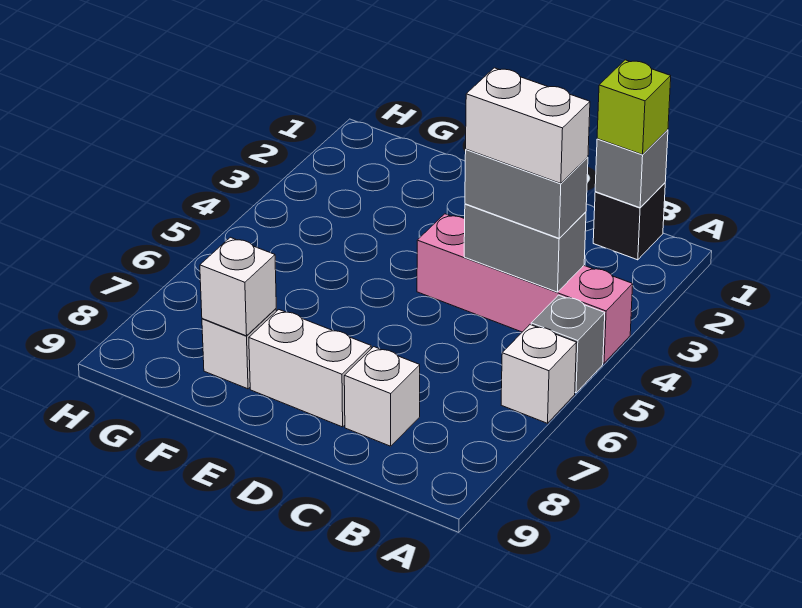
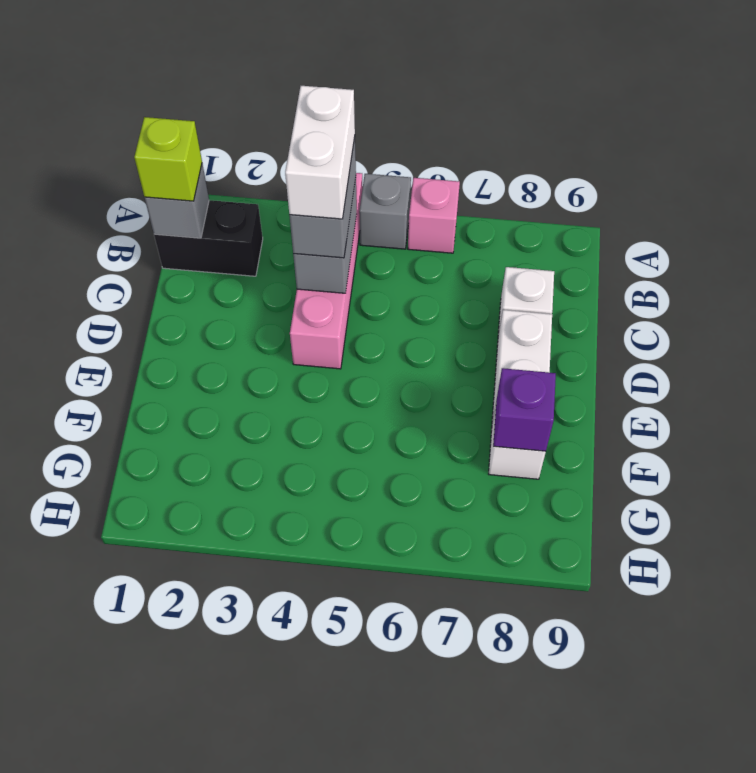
white 1x1 brick [501,325,577,423] -> pink 1x1 brick [408,178,460,253]
black 1x1 brick [593,183,665,260] -> black 1x2 brick [154,200,263,276]
white 1x1 brick [200,237,276,336] -> purple 1x1 brick [493,368,556,451]

